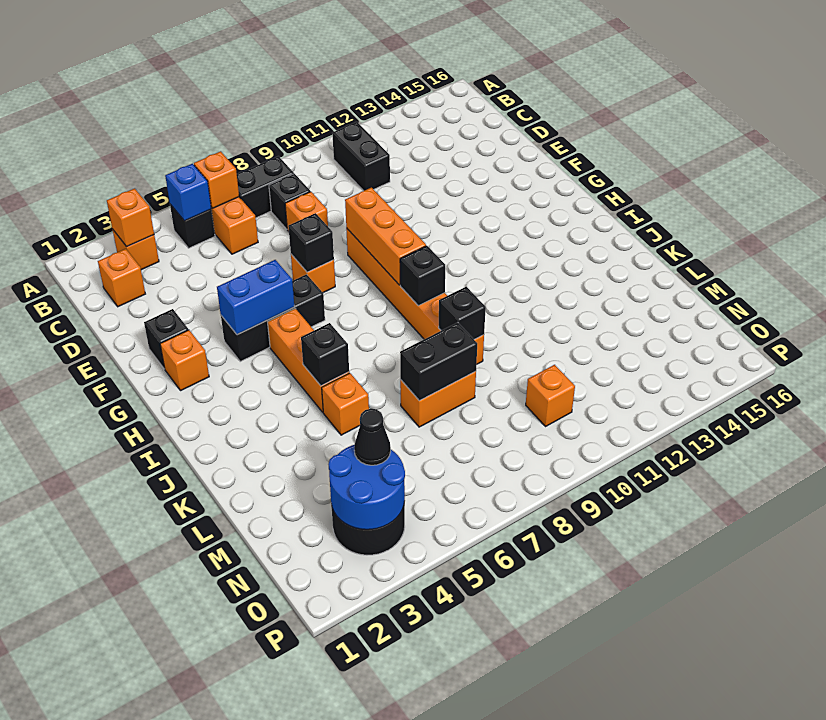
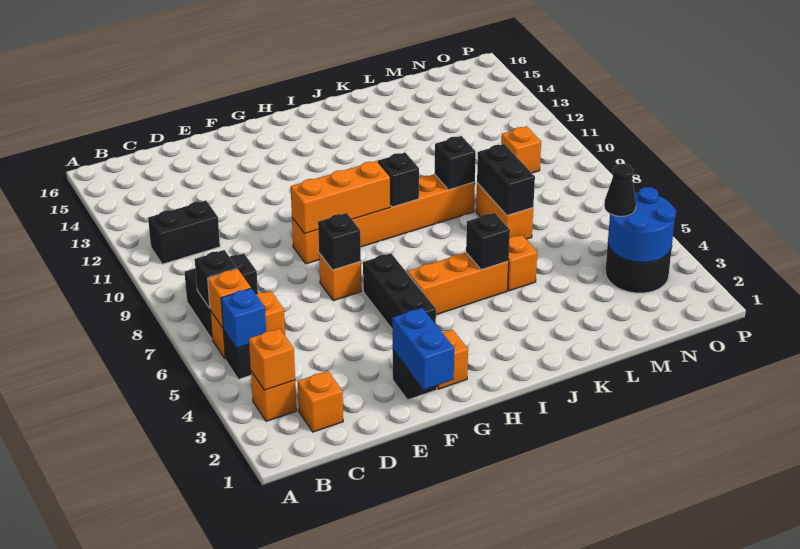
none -> black 1x1 brick [195,250,237,308]
orange 1x1 brick [285,192,328,232] -> none
blue 1x2 brick [217,260,294,335] -> blue 1x2 brick moved to [392,308,454,390]

